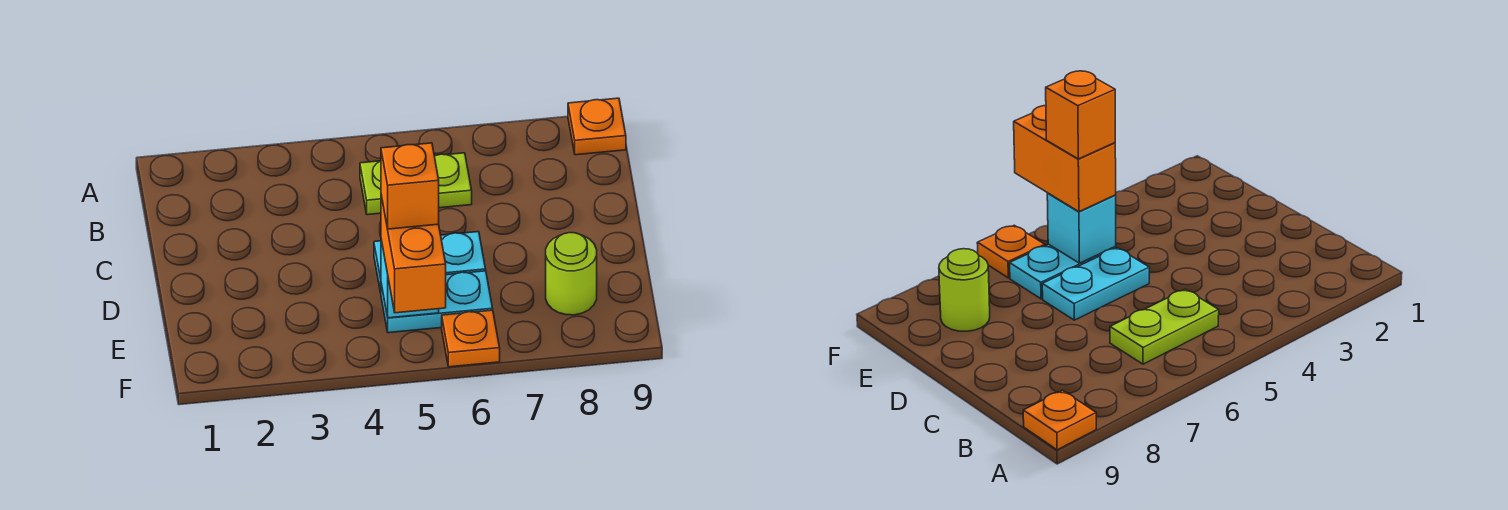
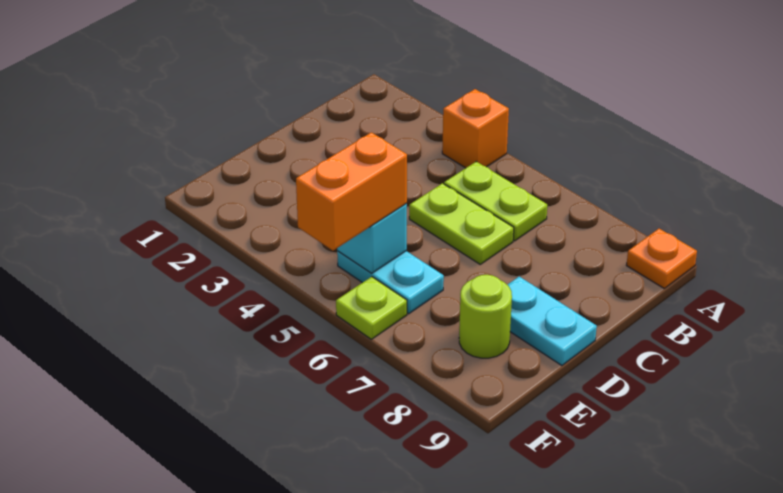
none -> lime 1x2 plate [409,183,514,264]
cyan 1x2 plate [374,232,486,293] -> cyan 1x2 plate moved to [508,277,597,366]
orange 1x1 brick [381,143,439,229] -> orange 1x1 brick moved to [442,89,509,168]
orange 1x1 plate [442,310,500,367] -> lime 1x1 plate [336,277,407,339]

